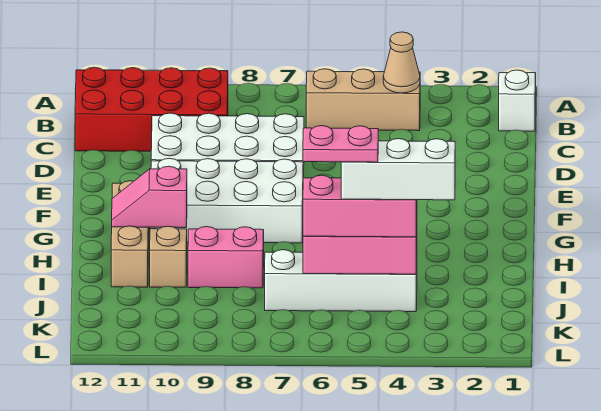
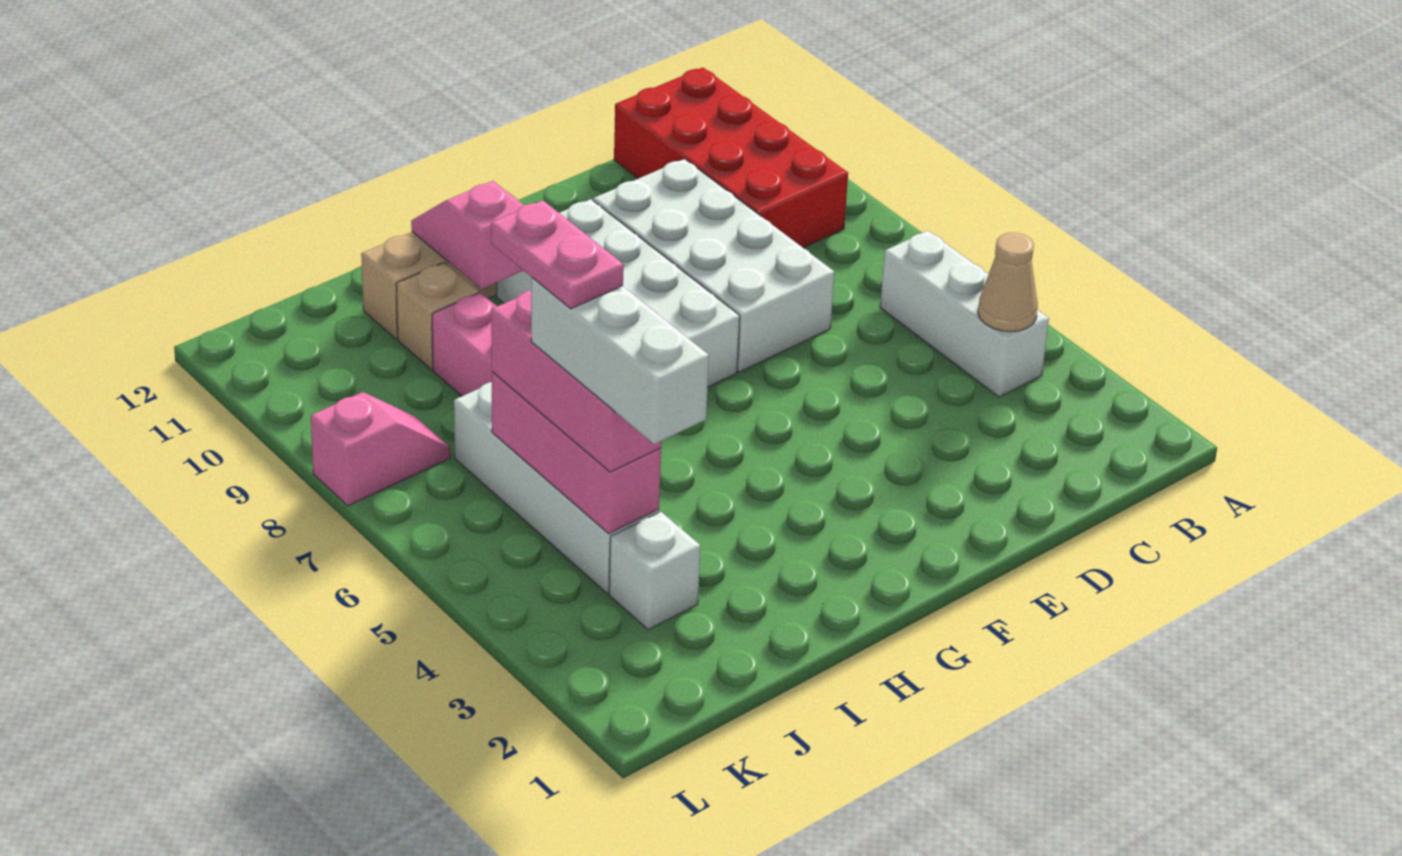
white 1x1 brick [499,70,536,131] -> white 1x1 brick moved to [609,512,700,630]
tan 1x3 brick [306,69,420,131] -> white 1x3 brick [880,231,1049,397]
none -> pink 1x2 slope [311,392,451,506]

